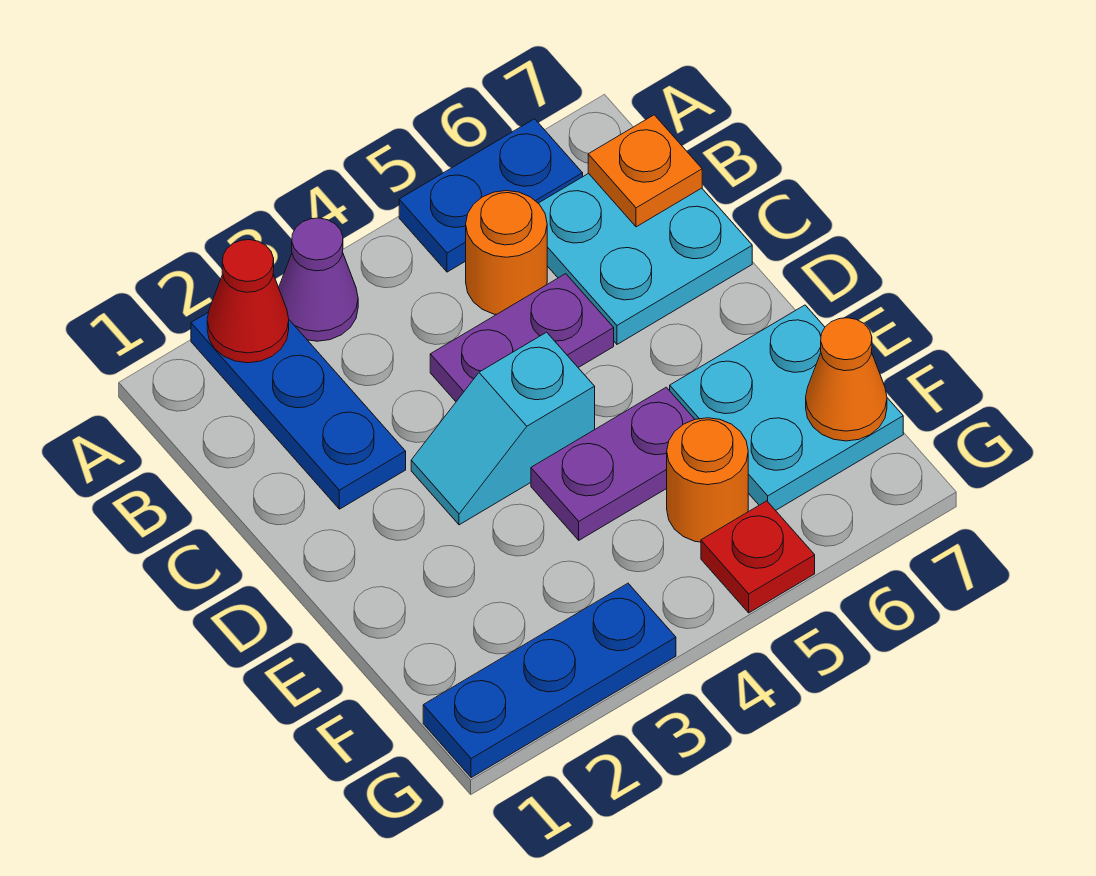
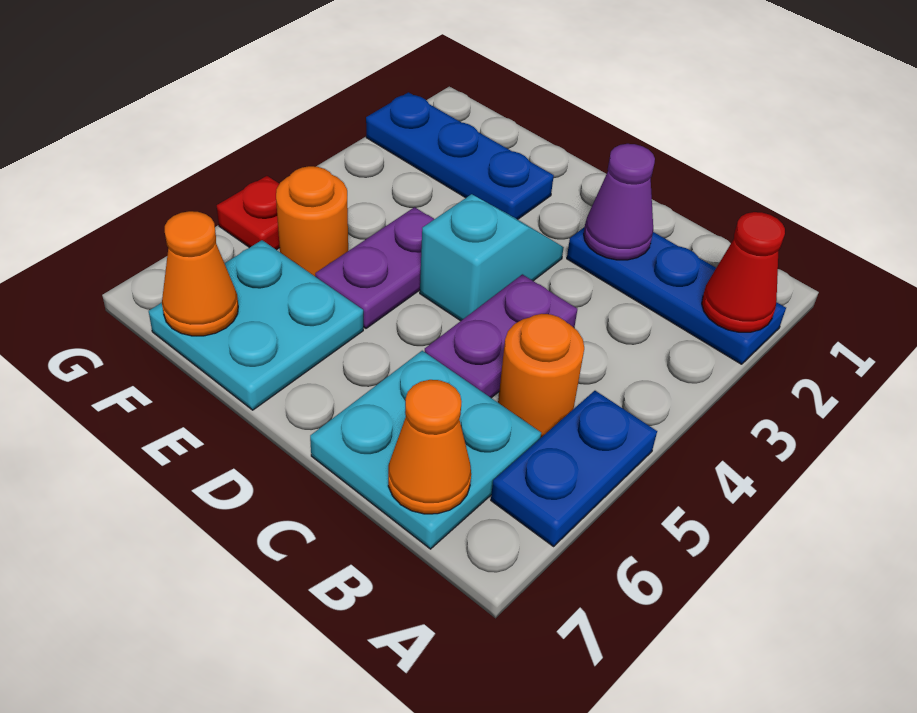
purple 1x1 cone [279,218,358,341] -> purple 1x1 cone moved to [584,144,655,260]
orange 1x1 plate [588,115,702,227] -> orange 1x1 cone [388,380,471,514]
blue 1x3 plate [423,583,676,778] -> blue 1x3 plate turned to [366,92,554,219]

